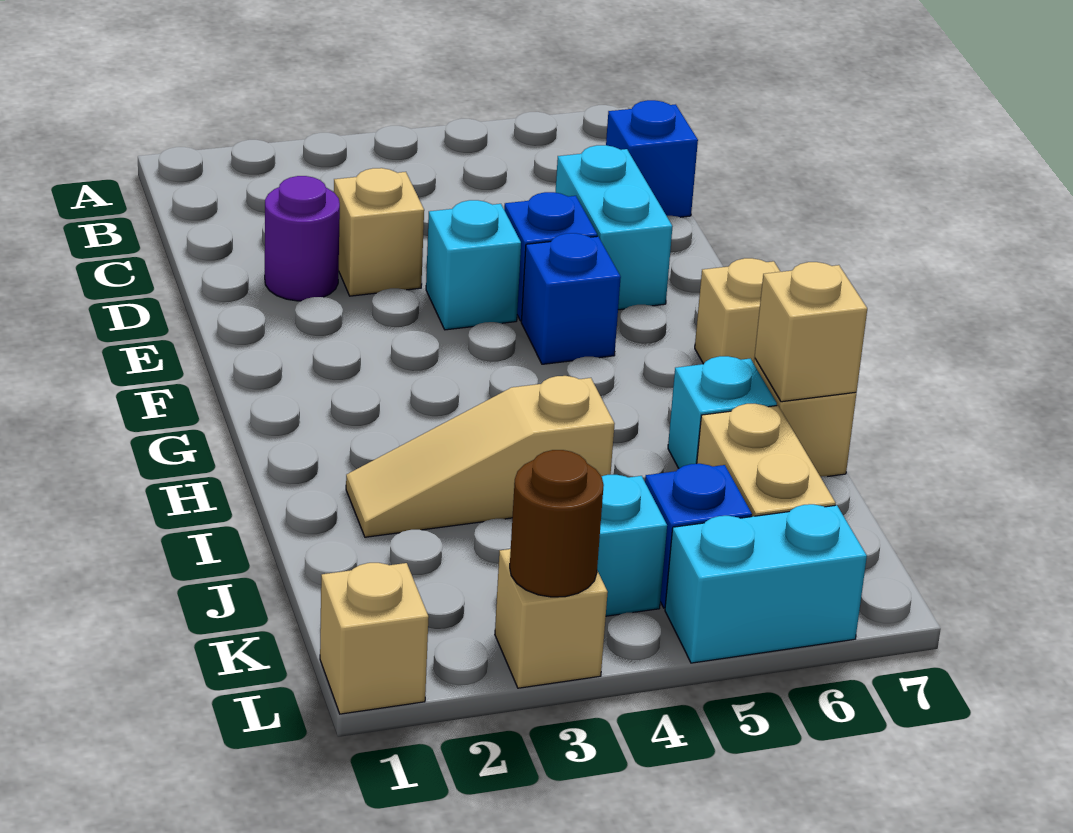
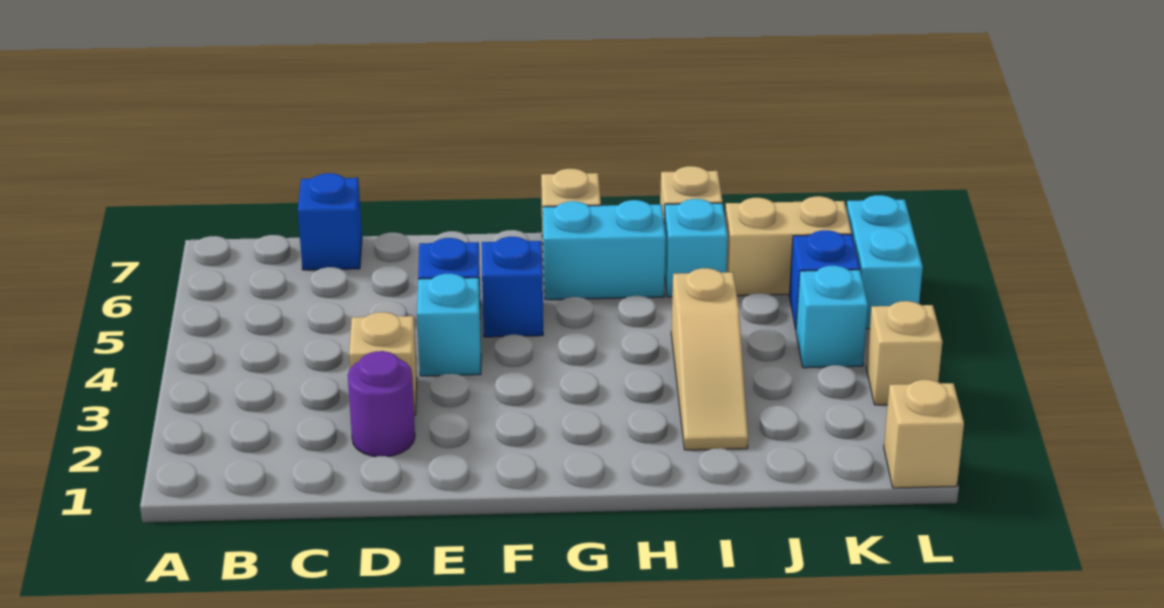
cyan 1x2 brick [555,145,673,310] -> cyan 1x2 brick moved to [543,200,666,300]
tan 1x1 brick [755,262,867,402] -> none
brown 1x1 round brick [510,450,604,597] -> none

